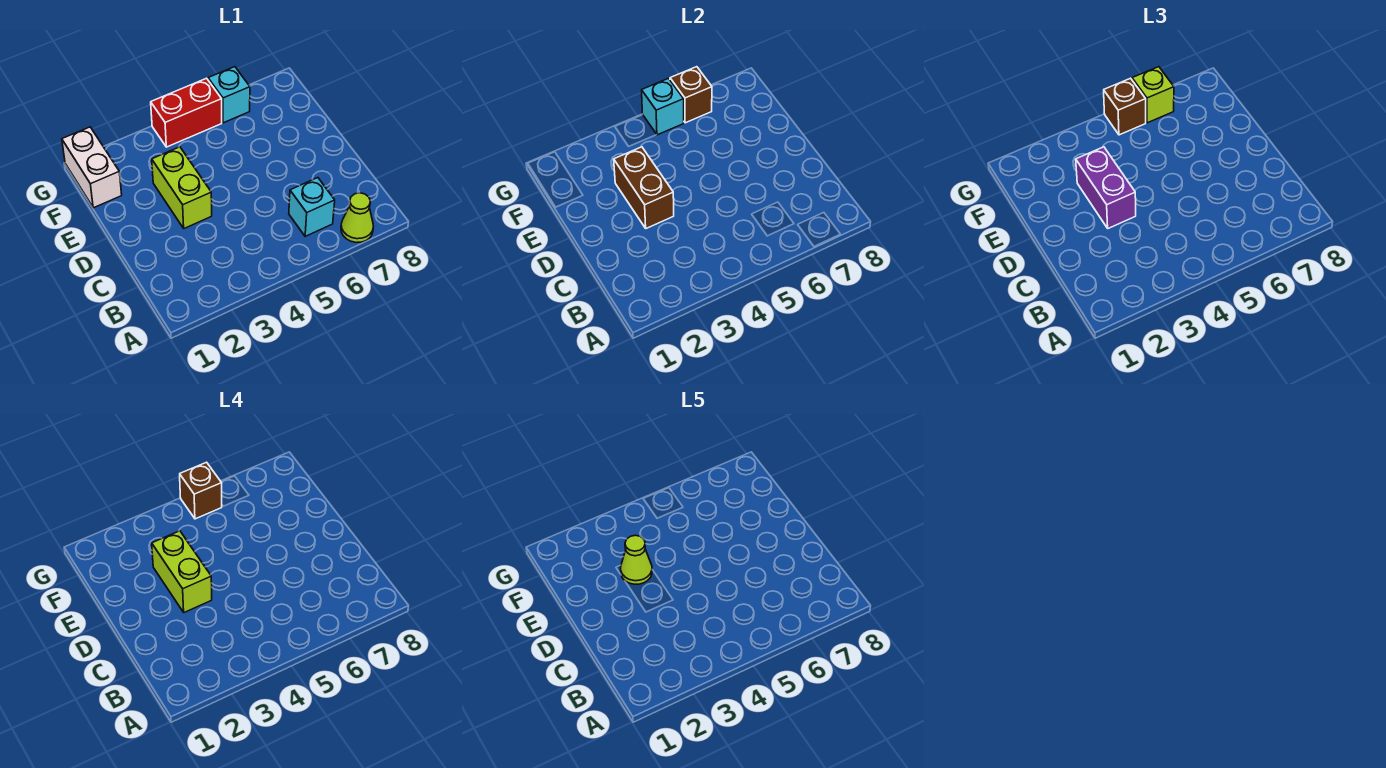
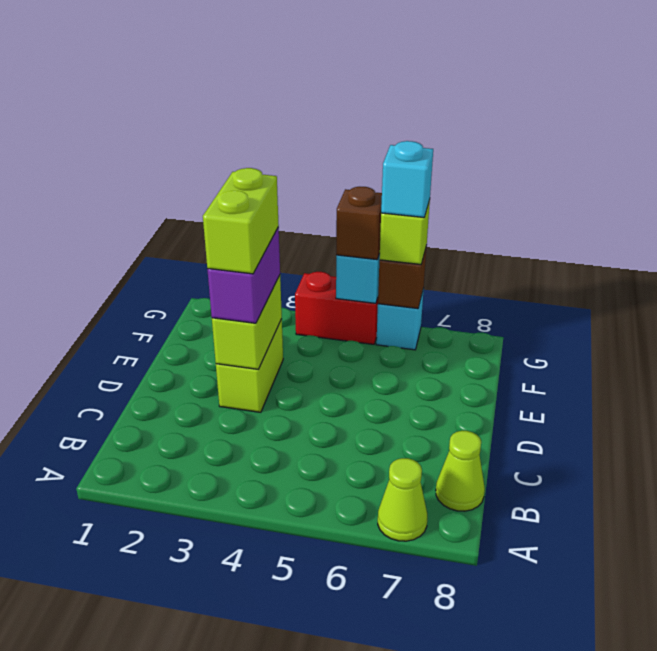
cyan 1x1 brick [289,178,335,237] -> cyan 1x1 brick moved to [381,141,433,217]
brown 1x2 brick [614,147,674,228] -> lime 1x2 brick [212,275,282,369]
lime 1x1 cone [621,535,652,584] -> lime 1x1 cone moved to [436,431,485,511]
white 1x2 brick [62,127,122,208] -> none
brown 1x1 brick [180,462,222,519] -> none

